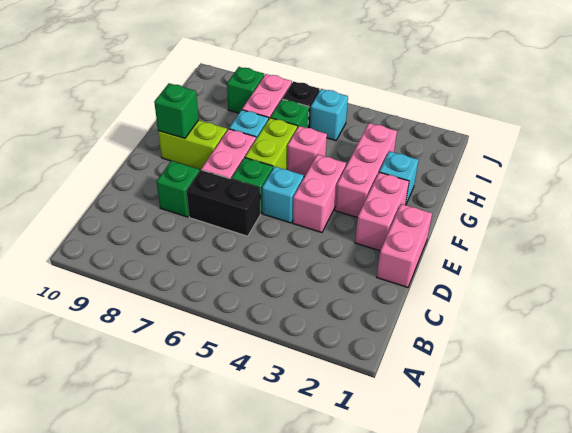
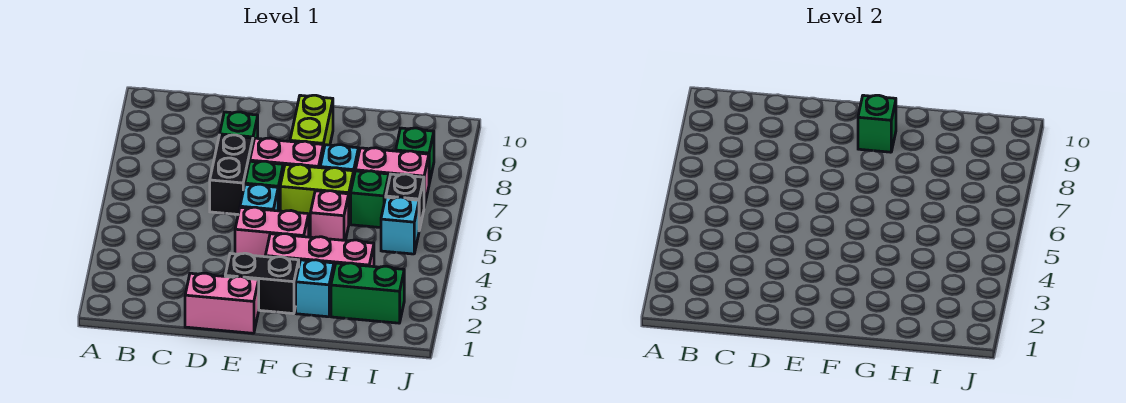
pink 1x2 brick [355,172,409,251] -> black 1x2 brick [225,253,299,314]
none -> green 1x2 brick [331,263,404,323]

